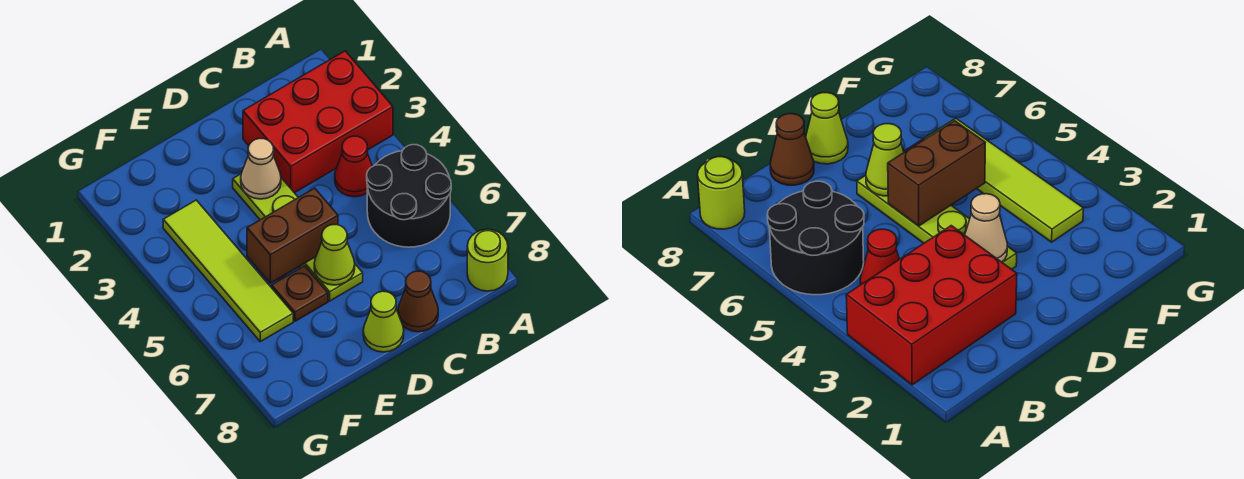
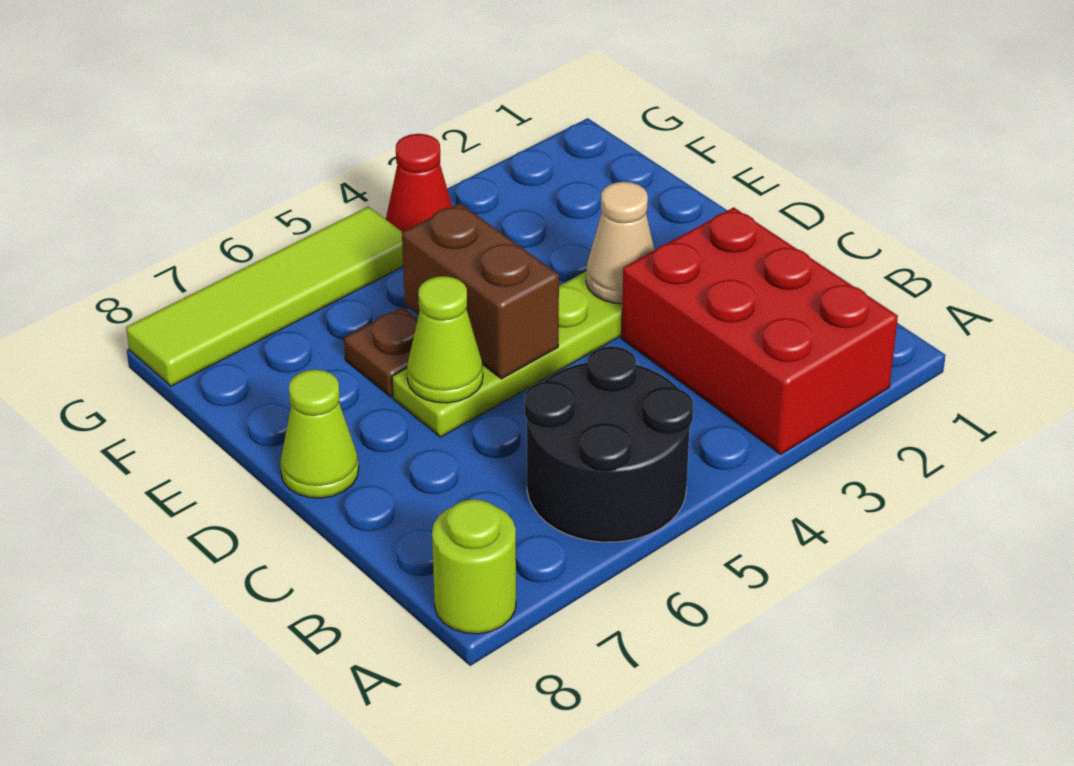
red 1x1 cone [335,136,372,197] -> red 1x1 cone moved to [386,134,452,232]
brown 1x1 cone [398,271,438,332] -> none
lime 1x4 tile [163,200,293,342] -> lime 1x4 tile moved to [126,207,403,386]

